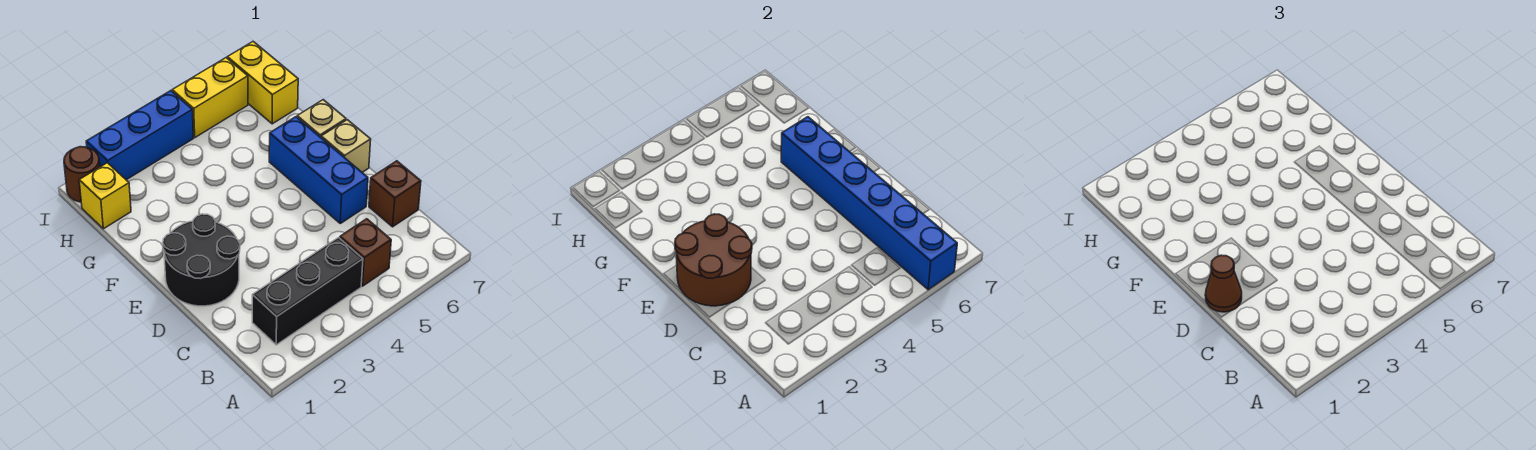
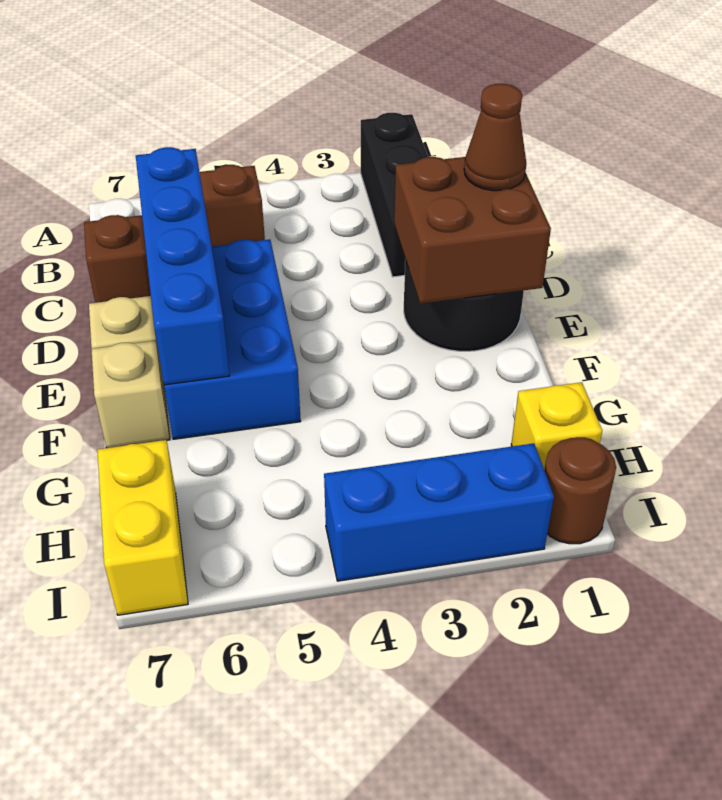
blue 1x6 brick [781,117,957,290] -> blue 1x4 brick [136,147,230,385]
black 1x3 brick [252,238,363,345] -> black 1x3 brick turned to [361,113,428,277]
brown 2x2 round brick [675,214,752,306] -> brown 2x2 brick [394,157,551,304]
blue 1x3 brick [269,117,368,223] -> blue 2x3 brick [164,239,301,439]
yellow 1x2 brick [172,58,248,138] -> none

